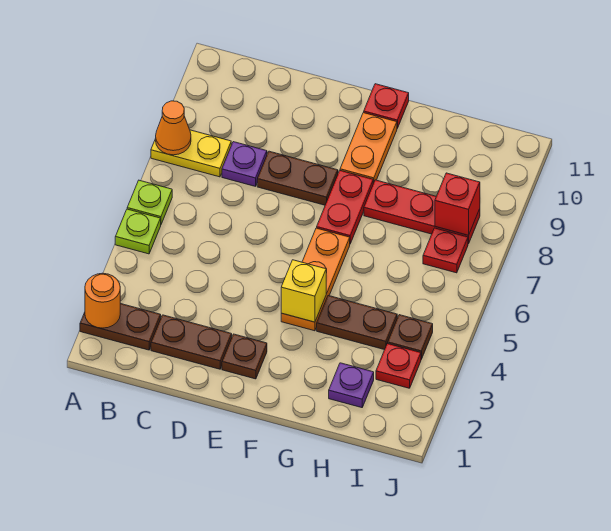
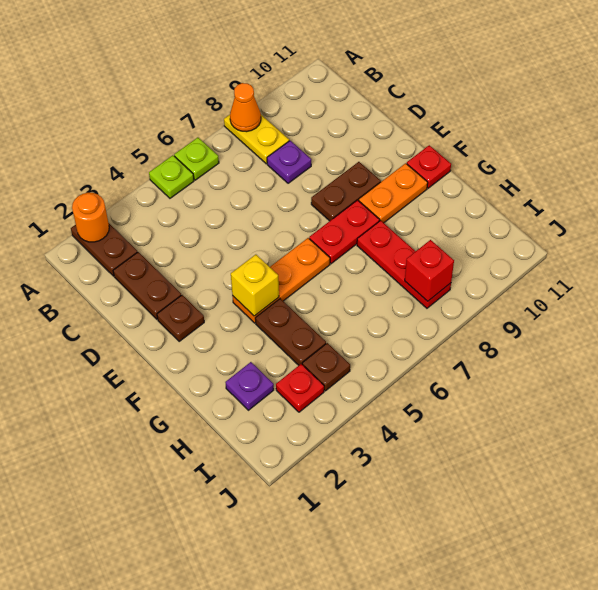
brown 1x2 plate [257,151,338,205] -> brown 1x2 plate turned to [311,162,381,221]
red 1x1 plate [423,228,468,273] -> none

